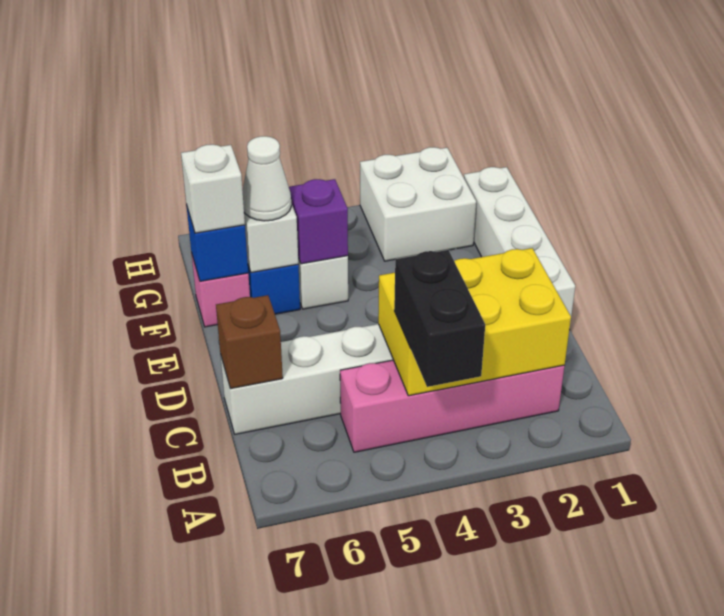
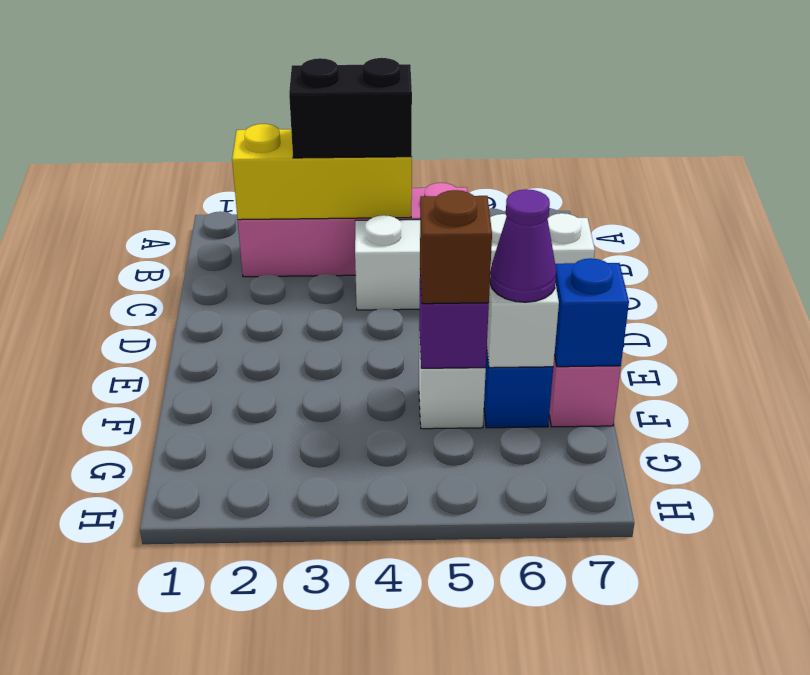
black 1x2 brick [394,250,485,387] -> black 1x2 brick turned to [289,58,412,158]
yellow 2x3 brick [378,248,571,396] -> yellow 1x3 brick [232,124,412,220]
brown 1x1 brick [216,295,283,389] -> brown 1x1 brick moved to [420,190,492,304]
white 1x4 brick [464,167,575,330] -> none
white 1x1 cone [242,136,291,221] -> purple 1x1 cone [490,189,556,302]
white 1x1 brick [181,144,245,233] -> none
white 2x2 brick [360,147,476,261] -> none

